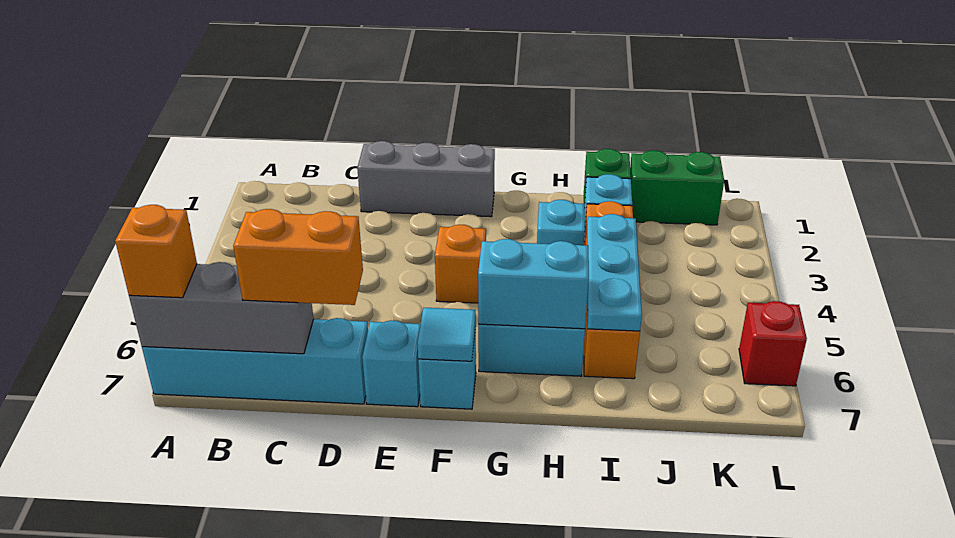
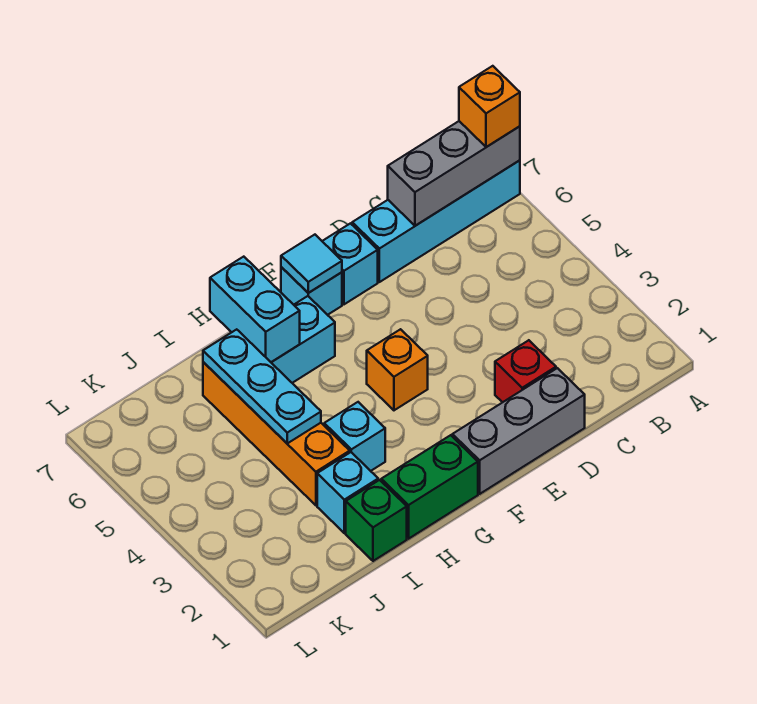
orange 1x2 brick [233,209,363,305] -> none
cyan 1x2 brick [478,239,589,329] -> cyan 1x2 brick turned to [210,257,300,362]
green 1x2 brick [630,150,724,225] -> green 1x2 brick moved to [381,435,478,539]
red 1x1 brick [739,301,807,386] -> red 1x1 brick moved to [495,340,556,402]

